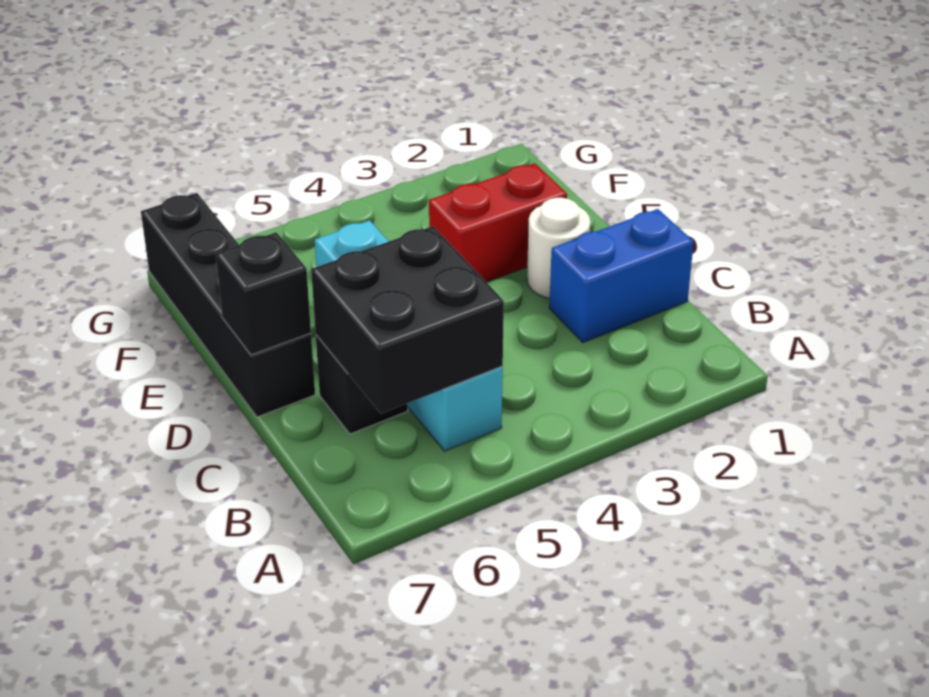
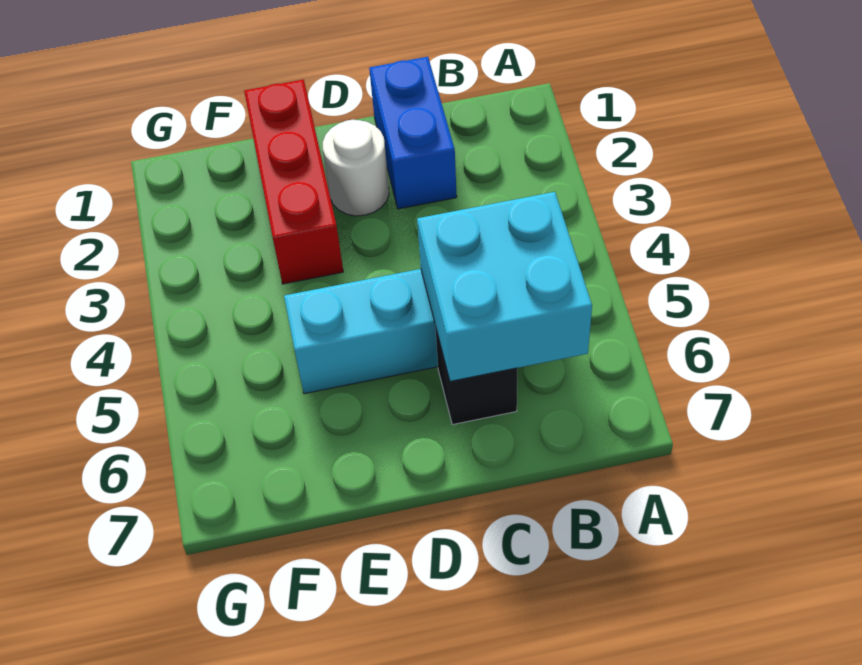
black 2x2 brick [311,226,504,414] -> cyan 2x2 brick [417,192,592,381]
black 1x4 brick [141,193,315,417] -> none
black 1x1 brick [216,232,311,355] -> none
red 1x2 brick [429,163,567,282] -> red 1x3 brick [244,80,343,284]

